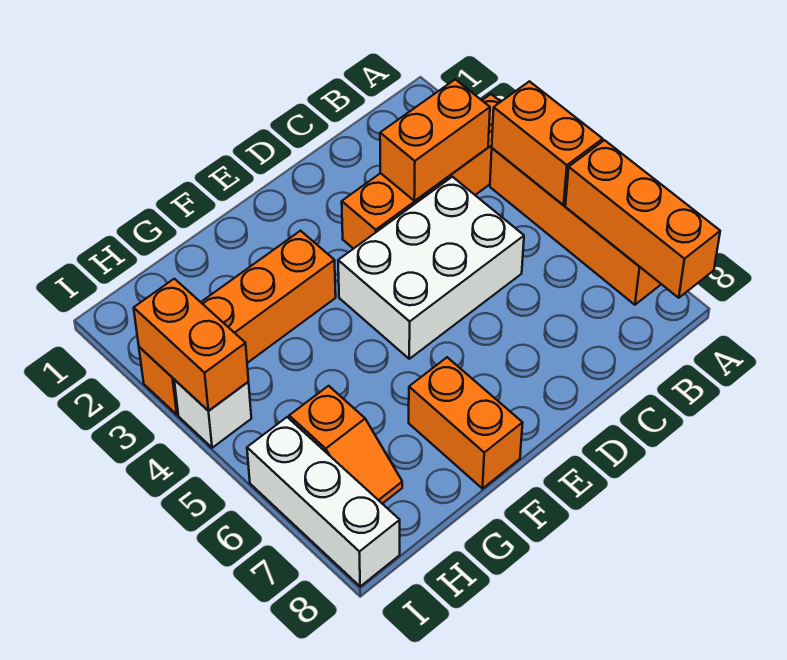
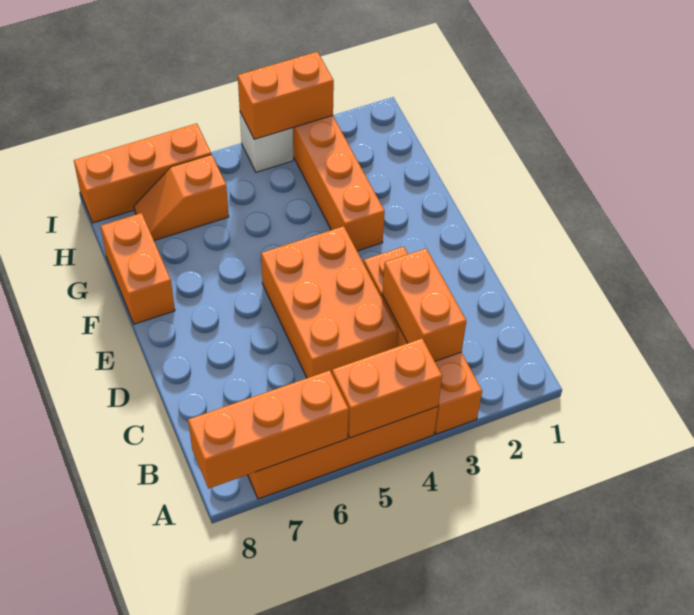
white 2x3 brick [338,177,524,359] -> orange 2x3 brick [261,226,398,378]
orange 1x2 brick [409,357,523,489] -> orange 1x2 brick turned to [101,213,175,324]
white 1x3 brick [247,417,400,587] -> orange 1x3 brick [74,123,211,223]

